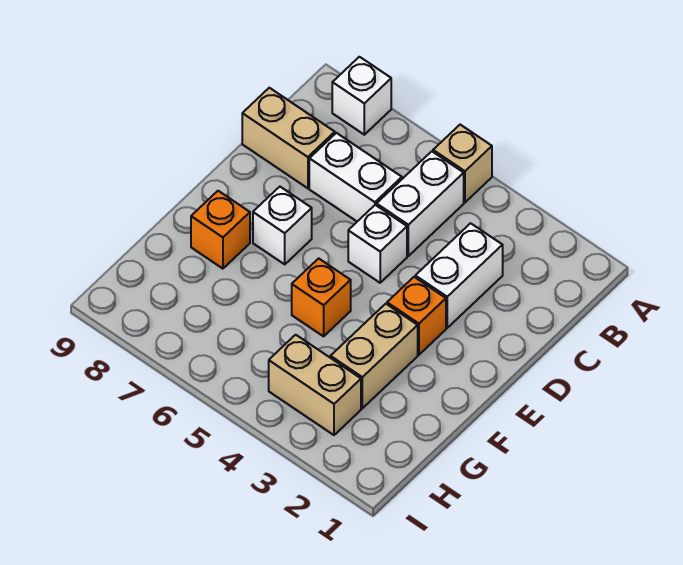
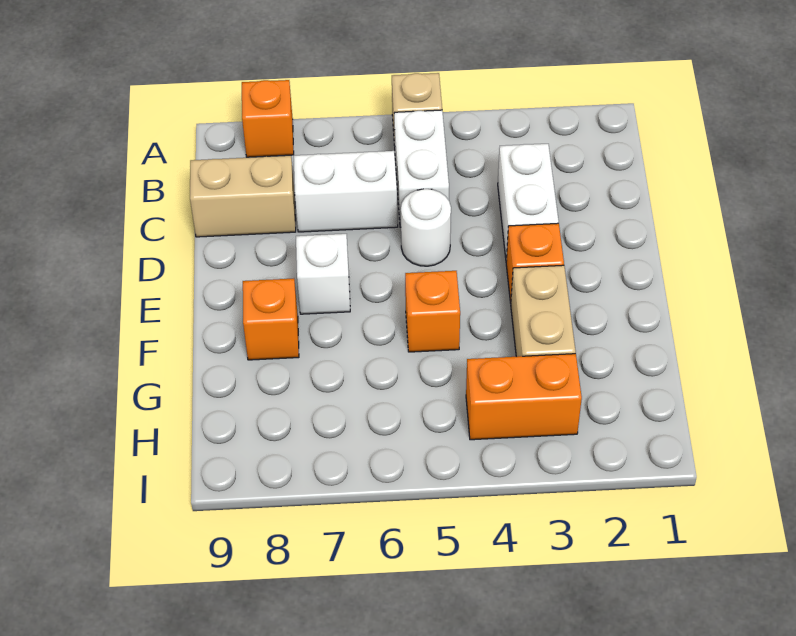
white 1x1 brick [332,57,391,135] -> orange 1x1 brick [242,80,294,157]
white 1x1 brick [348,205,407,283] -> white 1x1 round brick [401,189,451,266]
tan 1x2 brick [269,335,361,435] -> orange 1x2 brick [466,354,582,440]

